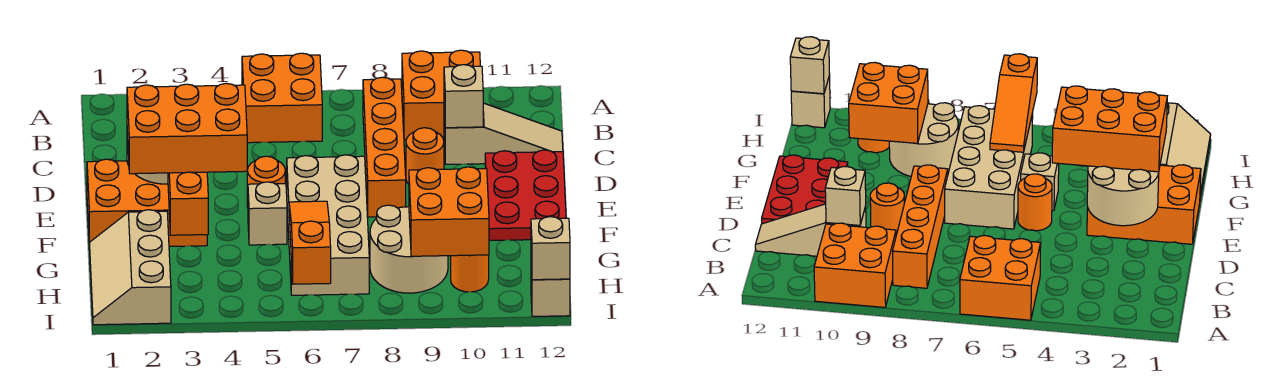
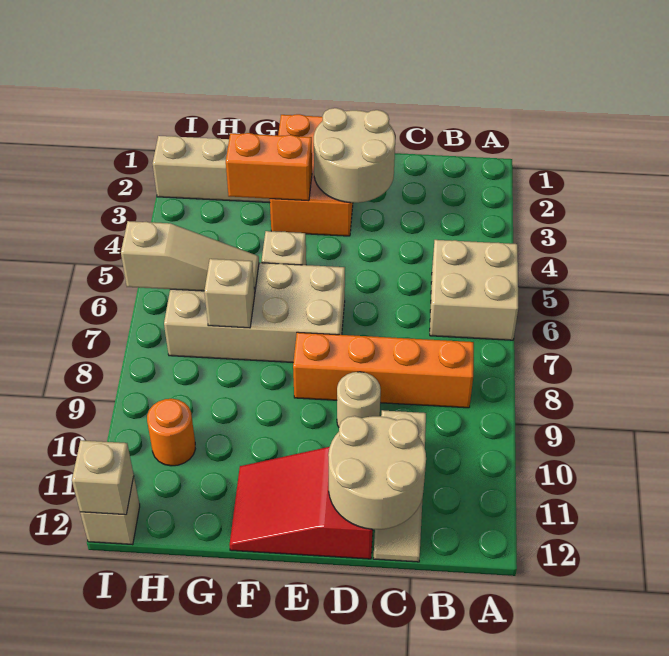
orange 2x2 brick [242,53,322,143] -> tan 2x2 brick [430,240,518,340]
orange 2x2 brick [402,50,480,140] -> none
tan 1x1 brick [444,65,483,128] -> tan 1x1 brick moved to [204,259,255,328]
orange 1x1 round brick [406,128,444,184] -> tan 1x1 round brick [337,372,381,427]
red 2x3 plate [485,150,566,240] -> red 2x3 slope [230,447,373,559]
orange 2x3 brick [127,83,247,174] -> none
orange 1x1 round brick [247,156,285,208] -> none
orange 1x3 slope [289,201,331,284] -> tan 1x3 slope [121,221,259,292]
tan 2x2 round brick [370,205,448,293] -> tan 2x2 round brick moved to [328,416,426,529]
orange 2x2 brick [409,167,489,256] -> none

